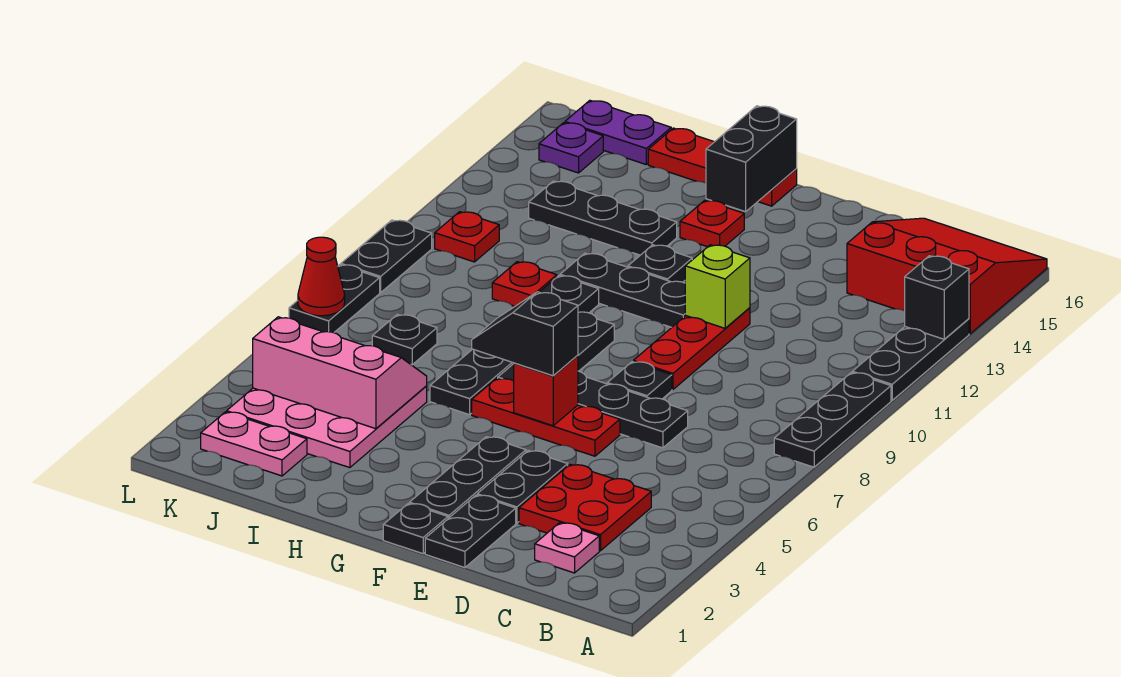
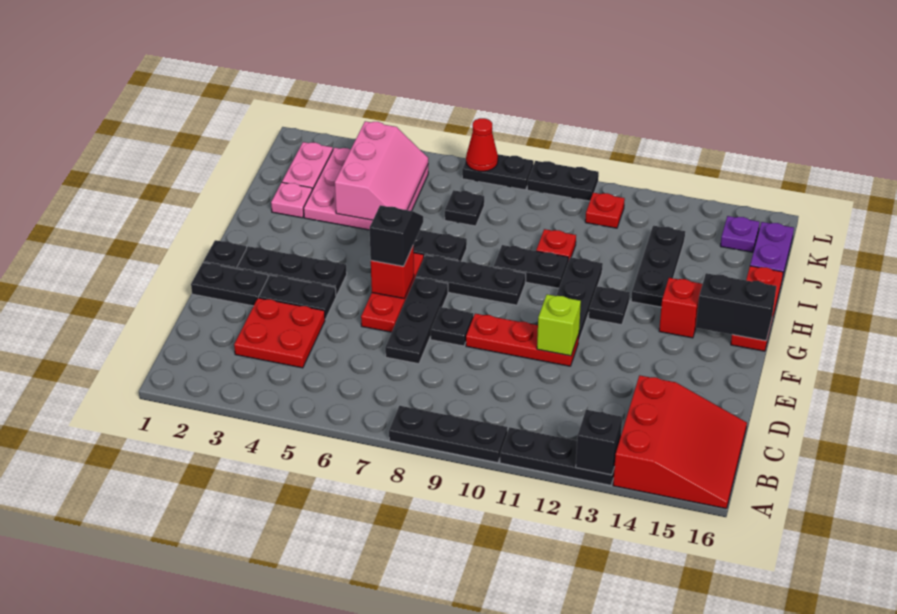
pink 1x1 plate [535,523,599,573] -> pink 1x1 plate moved to [271,182,312,218]
red 1x1 plate [680,200,744,247] -> red 1x1 brick [659,278,702,338]

